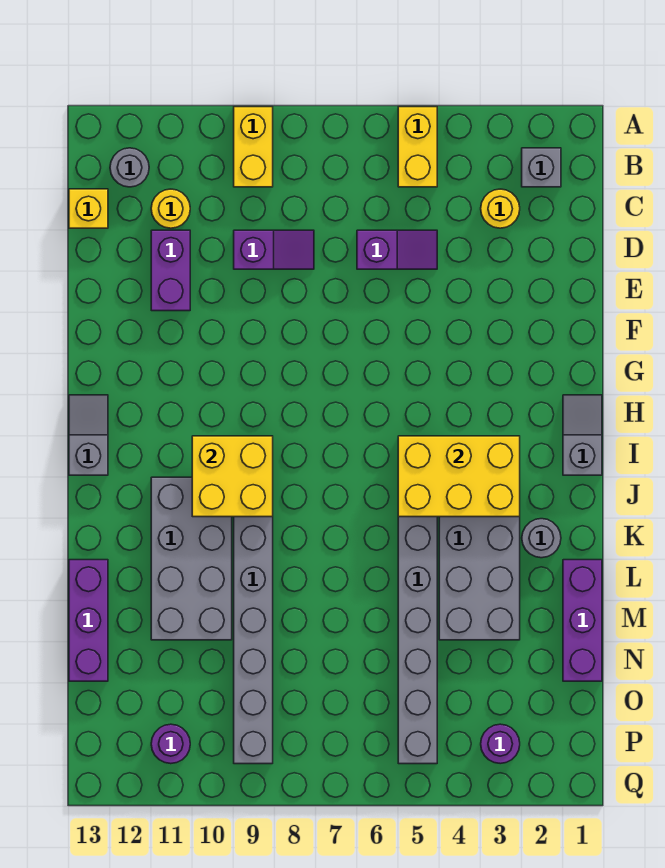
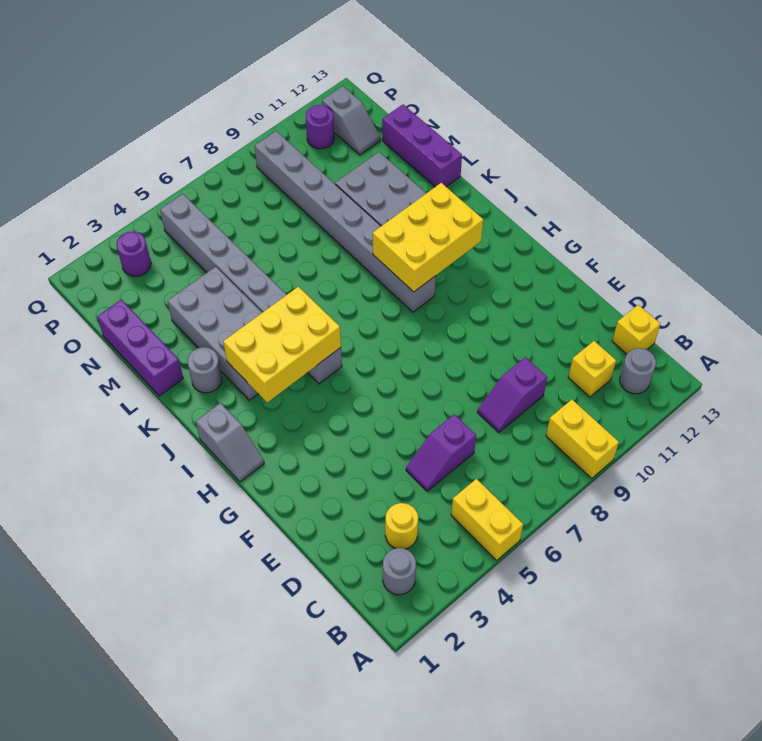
grey 1x1 brick [522,148,561,187] -> grey 1x1 round brick [383,548,416,595]
yellow 1x1 round brick [151,189,190,228] -> yellow 1x1 brick [568,341,616,397]
purple 1x2 brick [151,230,190,311] -> none
grey 1x2 slope [69,395,108,475] -> grey 1x2 slope moved to [322,86,380,155]
yellow 2x2 brick [192,436,273,517] -> yellow 2x3 brick [373,183,483,292]

